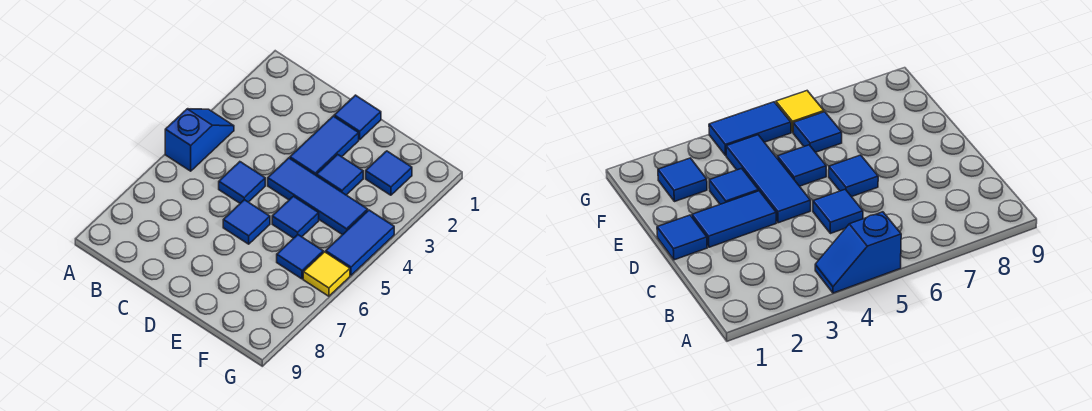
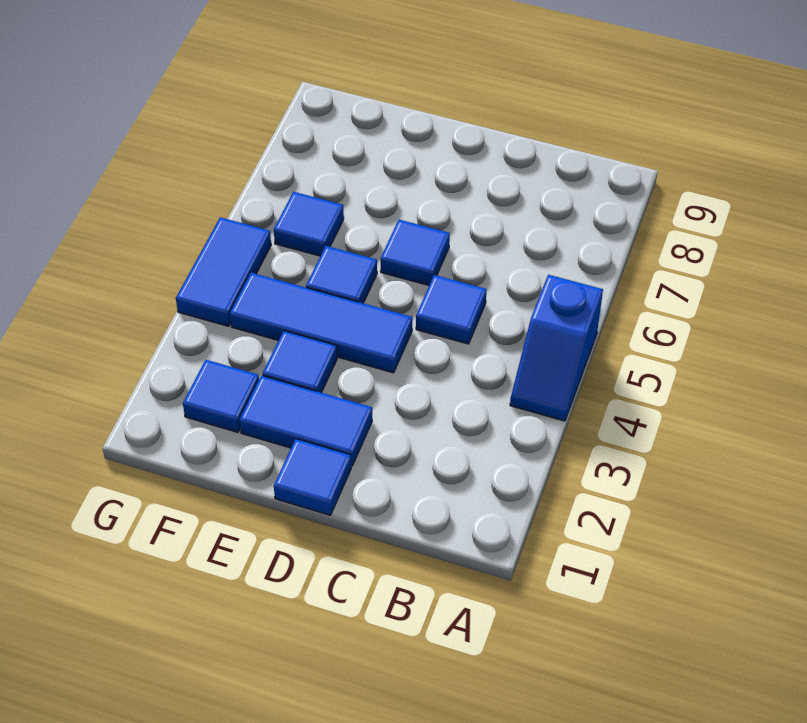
blue 1x2 tile [290,116,359,176] -> blue 1x2 tile turned to [239,376,372,466]
yellow 1x1 tile [303,252,350,296] -> none

